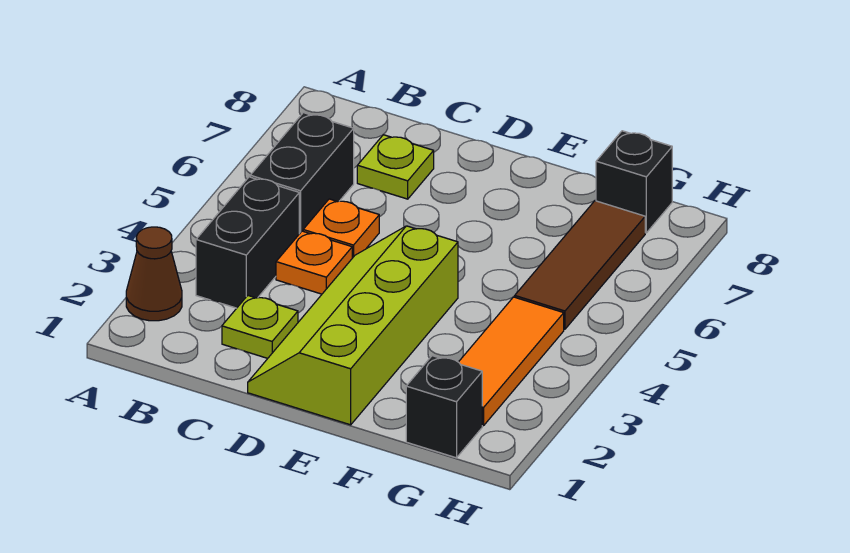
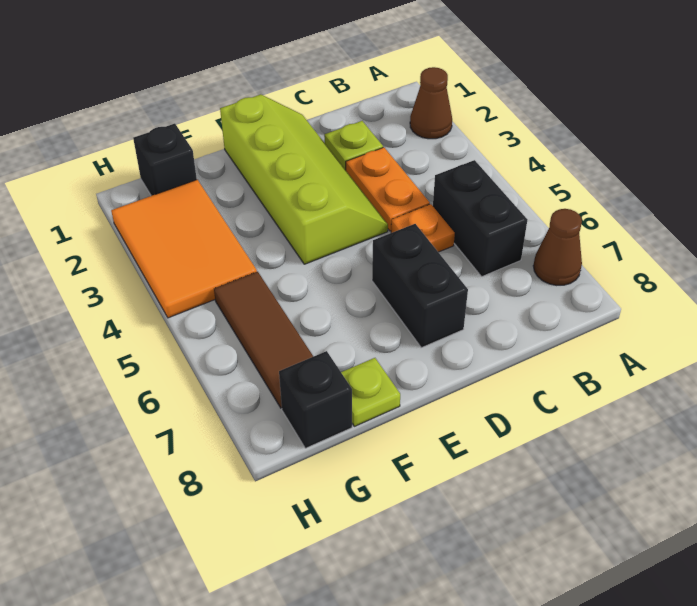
none -> brown 1x1 cone [533,209,582,285]
black 1x2 brick [196,177,299,308] -> black 1x2 brick moved to [372,224,468,348]
orange 1x1 plate [276,231,352,294] -> orange 1x2 plate [346,147,430,231]
lime 1x1 plate [357,135,434,199] -> lime 1x1 plate moved to [341,358,400,426]
orange 1x3 tile [459,297,564,426] -> orange 2x3 tile [111,180,257,318]

